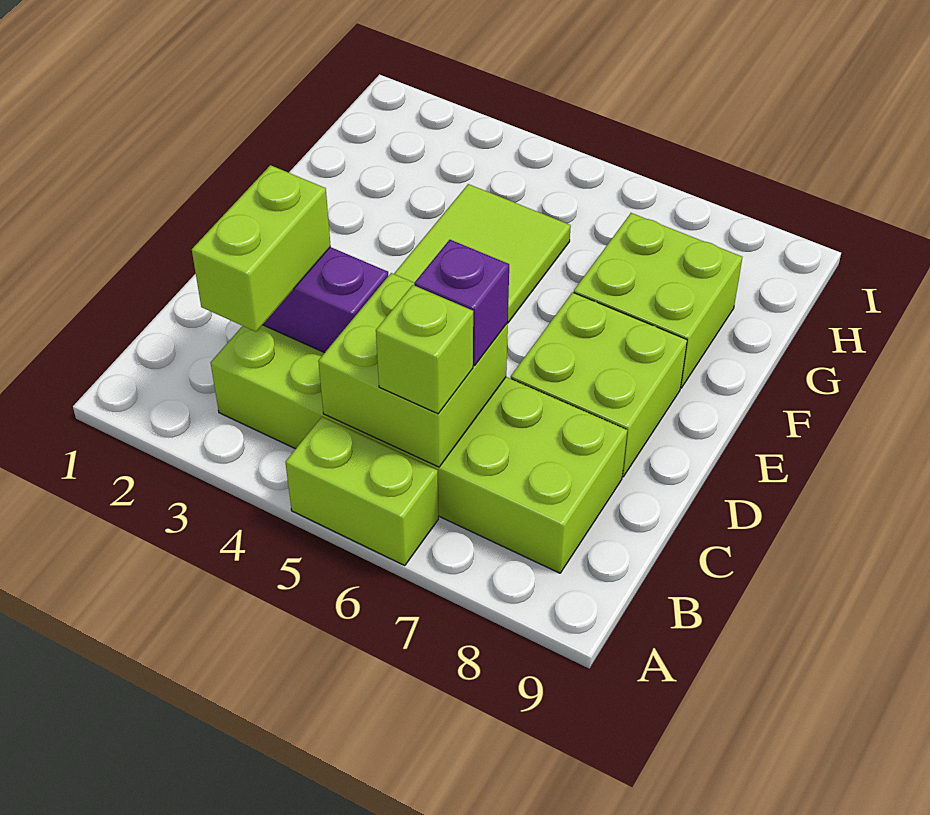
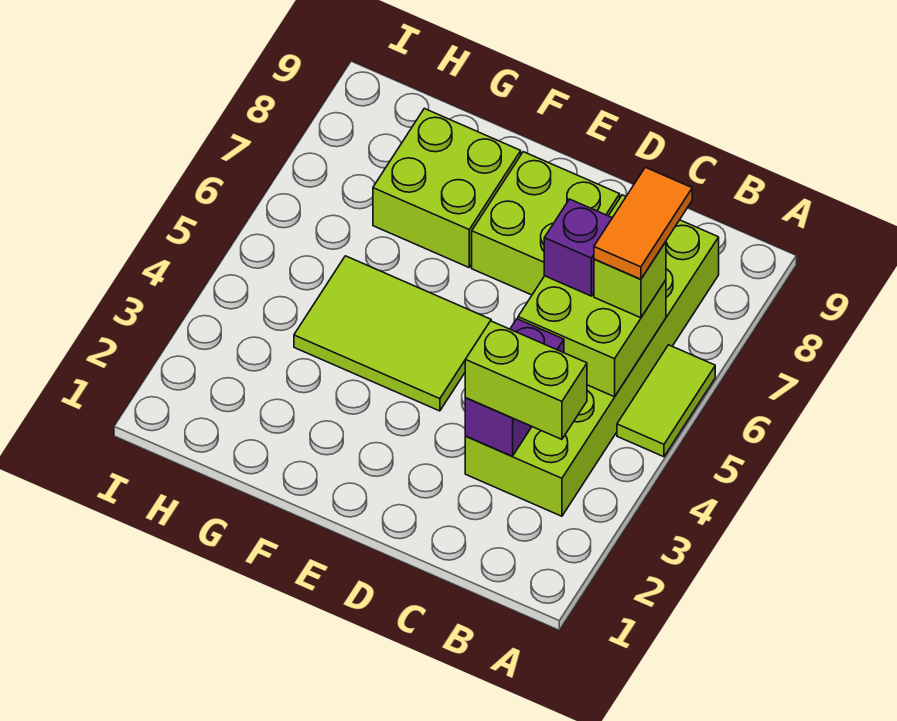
lime 1x2 brick [285,417,438,566] -> lime 1x2 tile [617,345,715,457]
none -> orange 1x2 tile [594,167,692,279]

